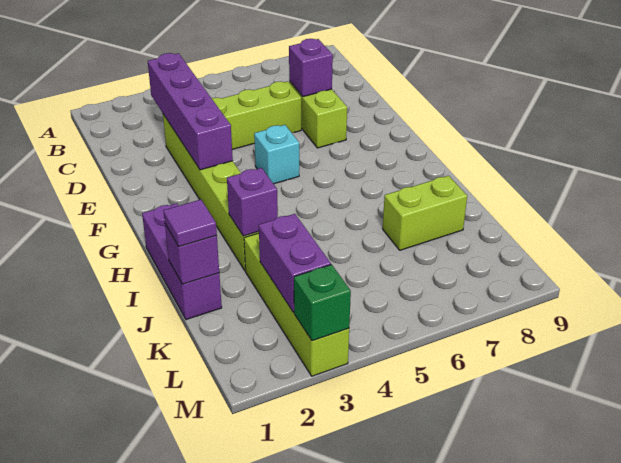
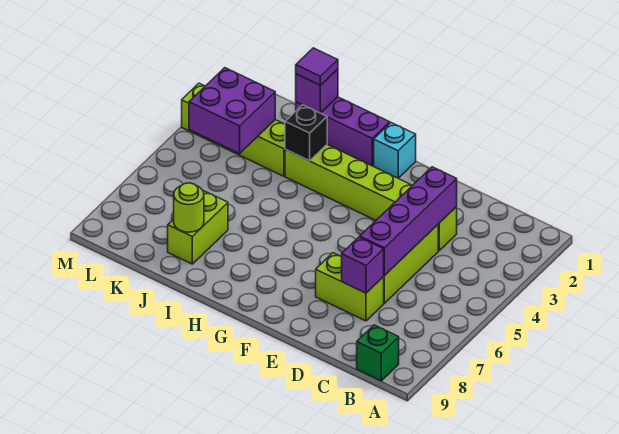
purple 1x4 brick [148,53,233,170] -> purple 1x4 brick turned to [360,167,457,276]
cyan 1x1 brick [254,125,299,184] -> cyan 1x1 brick moved to [374,123,416,178]
purple 1x1 brick [227,168,278,236] -> black 1x1 brick [285,105,327,161]
none -> lime 1x1 round brick [174,183,204,232]
purple 1x2 brick [259,214,331,312] -> purple 2x2 brick [189,68,275,153]
green 1x1 brick [294,265,351,341] -> green 1x1 brick moved to [357,325,399,381]

